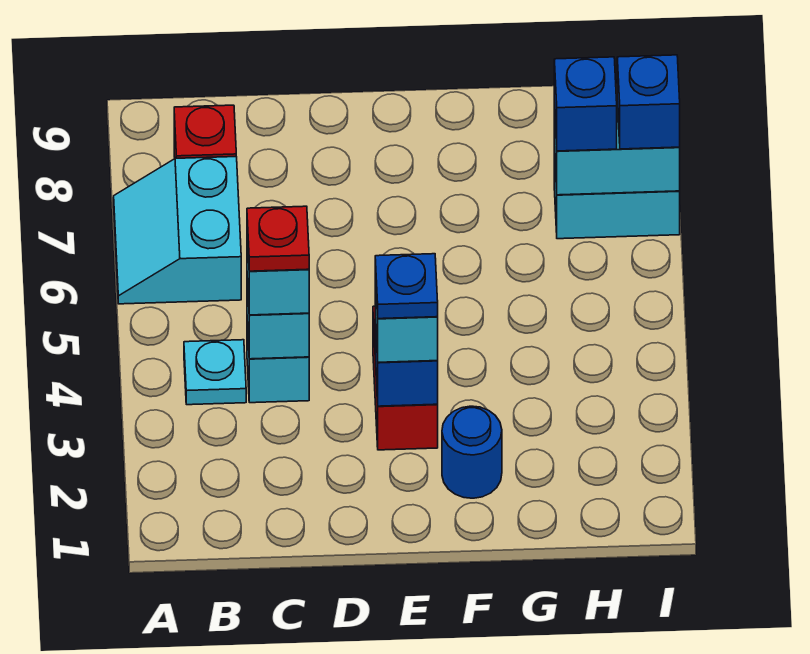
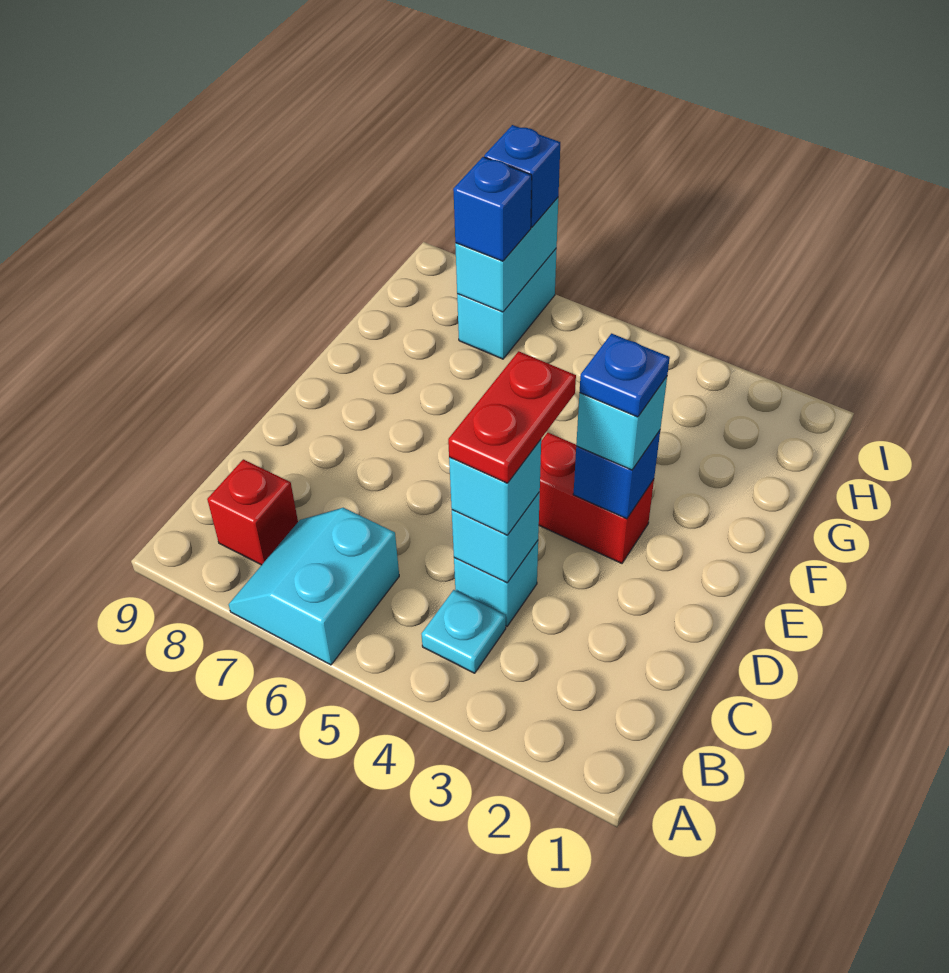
cyan 2x2 slope [114,157,241,304] -> cyan 2x2 slope turned to [229,508,399,665]
red 1x1 plate [247,206,309,271] -> red 1x2 plate [448,351,576,483]
blue 1x1 round brick [442,406,502,498] -> none

